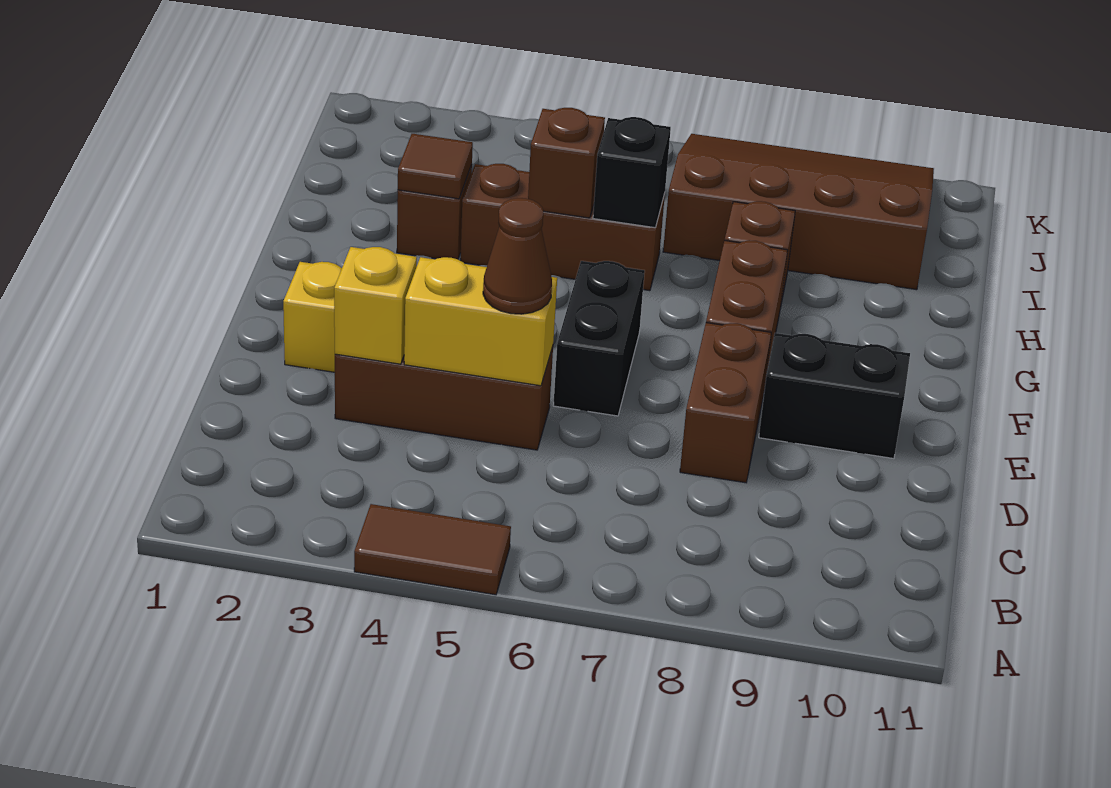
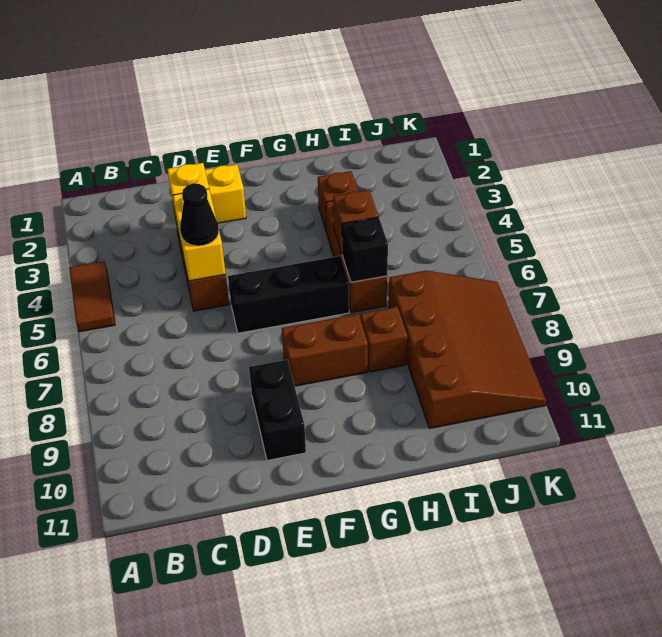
brown 1x1 cone [483,198,552,314] -> black 1x1 cone [180,184,219,246]
brown 1x2 brick [680,323,771,483] -> none
black 1x2 brick [553,261,645,416] -> black 1x3 brick [228,256,349,333]
brown 1x1 tile [398,134,473,199] -> none

